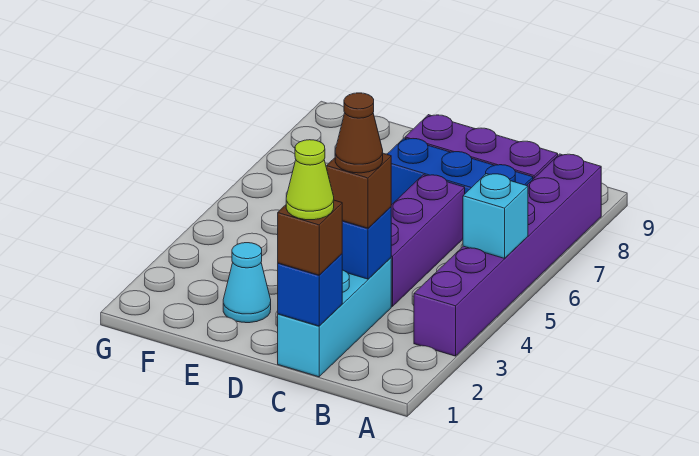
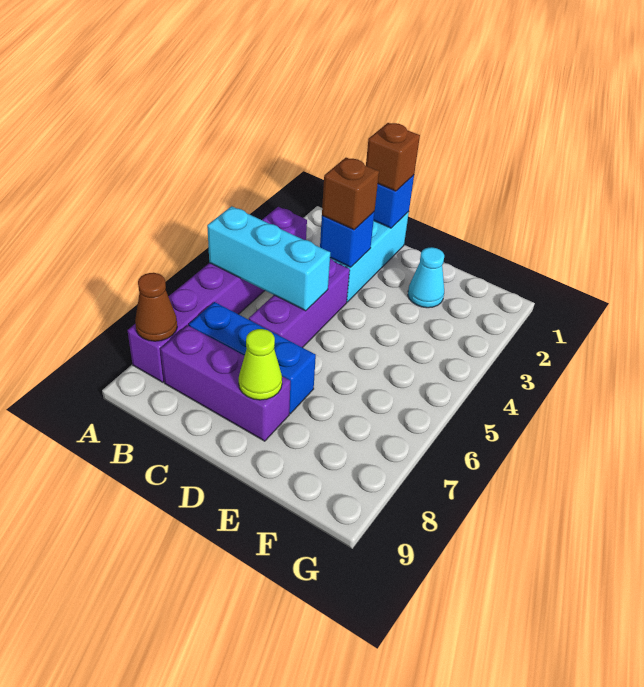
cyan 1x1 brick [463,174,528,258] -> cyan 1x3 brick [207,206,330,311]
lime 1x1 cone [286,140,334,220] -> lime 1x1 cone moved to [239,329,282,400]
brown 1x1 cone [335,93,383,173] -> brown 1x1 cone moved to [135,273,177,341]

